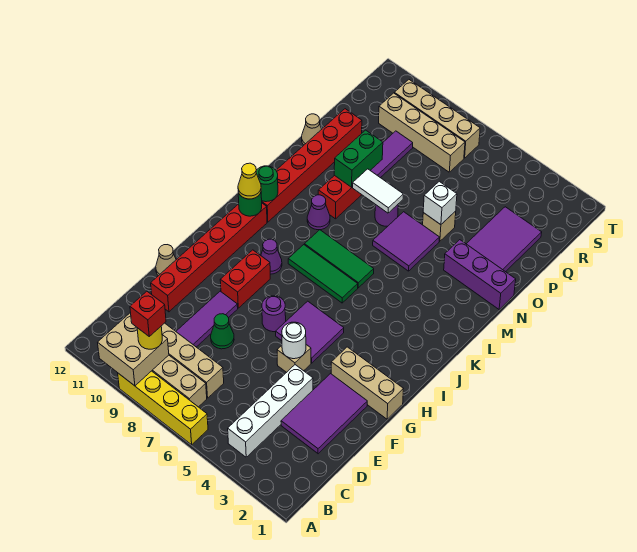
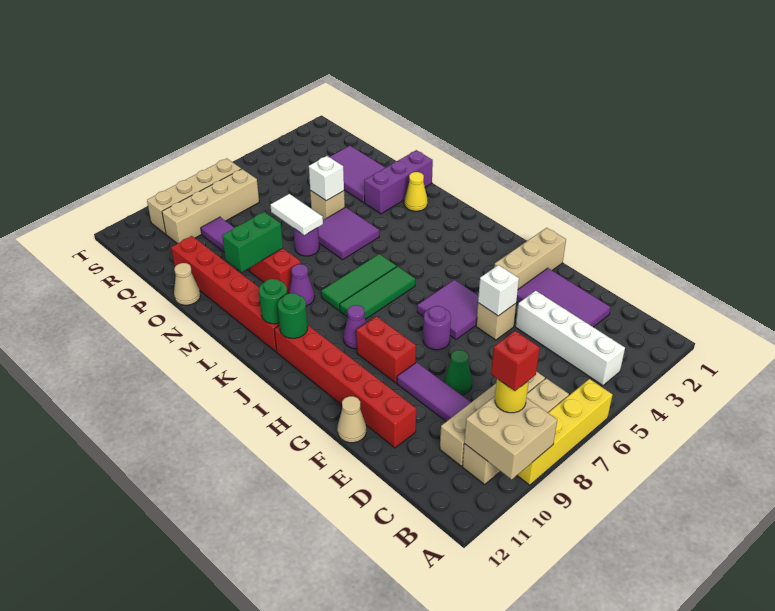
white 1x1 round brick [282,322,306,359] -> white 1x1 brick [478,265,519,316]
yellow 1x1 cone [238,163,261,199] -> yellow 1x1 cone moved to [404,172,428,211]
white 1x2 tile [353,169,403,213] -> white 1x2 tile turned to [271,194,323,235]
green 1x2 brick [334,130,383,187] -> green 1x2 brick turned to [222,212,283,272]

